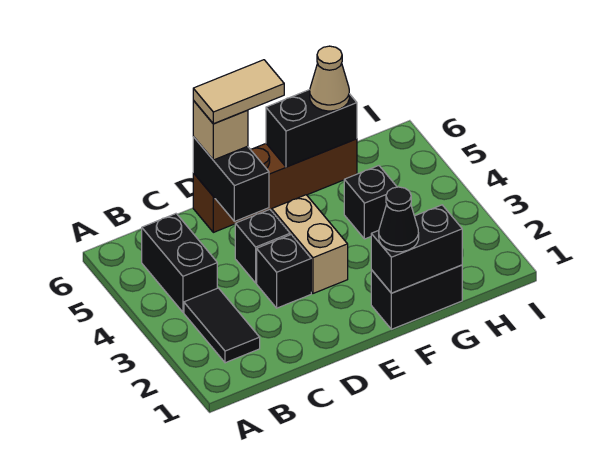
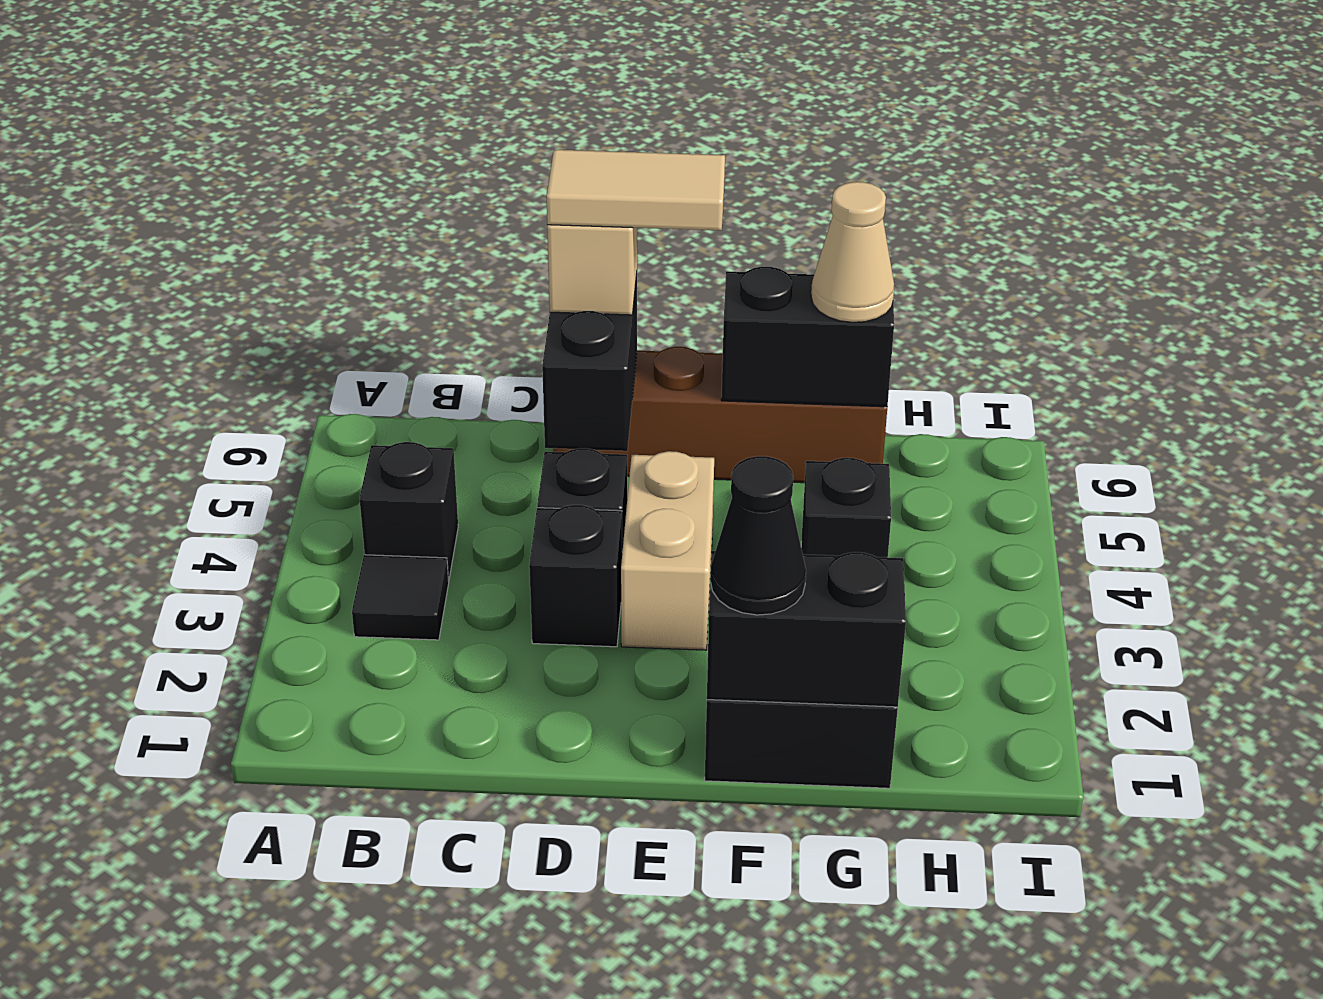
black 1x2 tile [184,288,260,363] -> black 1x1 tile [352,555,449,640]
black 1x2 brick [142,214,217,312] -> black 1x1 brick [359,442,458,580]

